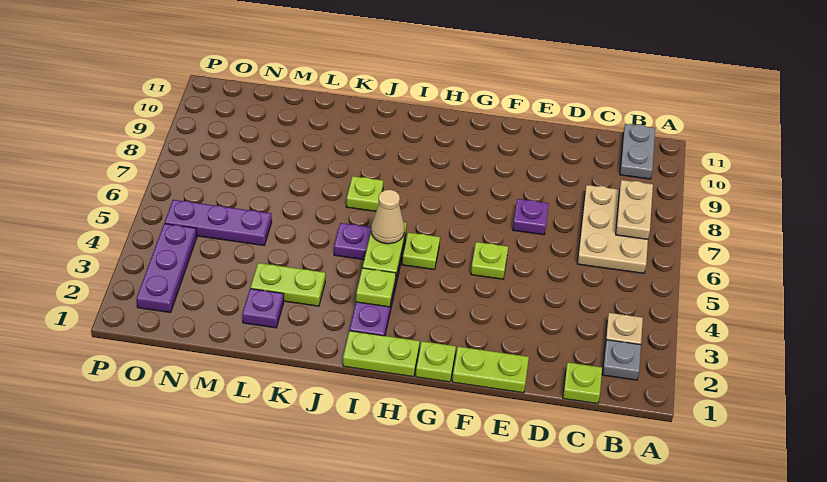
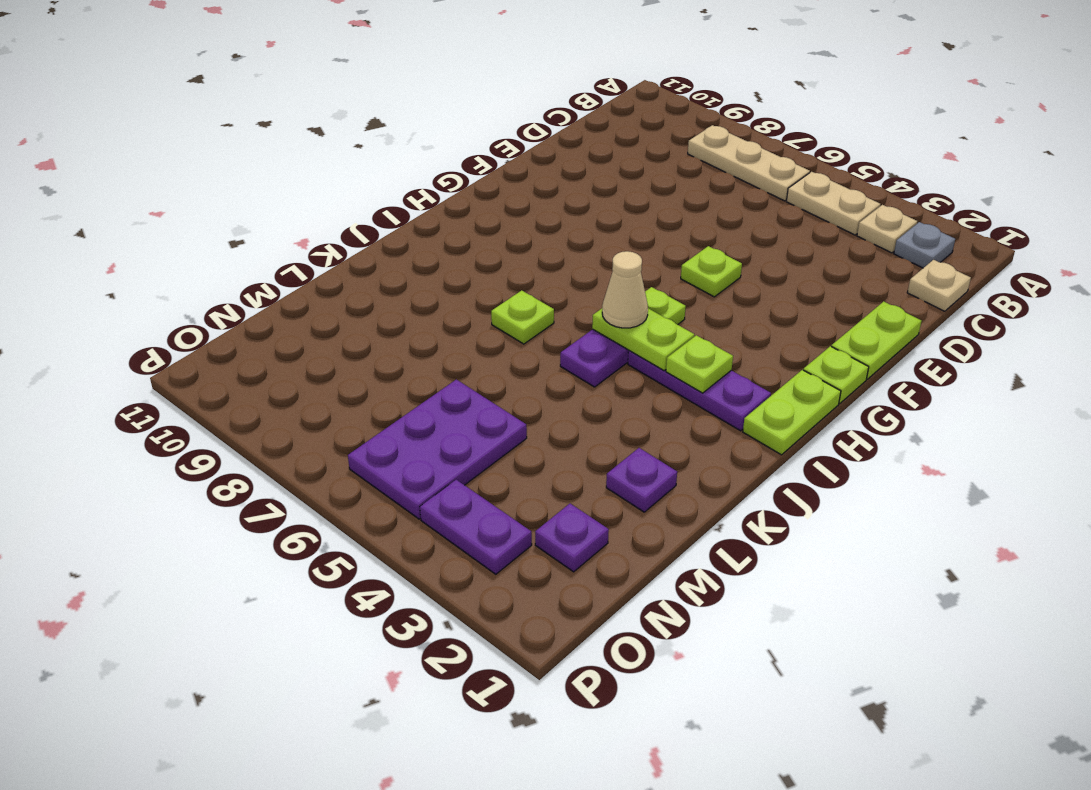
tan 2x3 plate [577,185,648,273] -> tan 1x3 plate [688,125,810,201]
tan 1x2 plate [616,180,653,239] -> tan 1x2 plate moved to [786,172,881,235]
grey 1x2 plate [620,124,655,179] -> none
lime 1x1 plate [563,362,602,404] -> tan 1x1 plate [907,260,971,311]
purple 1x1 plate [513,199,549,235] -> purple 1x1 plate moved to [535,504,609,572]
lime 1x2 plate [250,263,325,306] -> none
purple 1x3 plate [165,200,272,245] -> purple 2x3 plate [348,379,527,519]
purple 1x3 plate [136,224,197,313] -> purple 1x2 plate [420,480,532,574]

